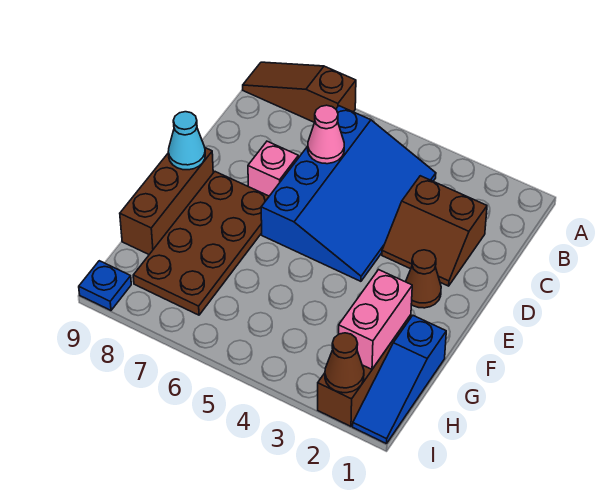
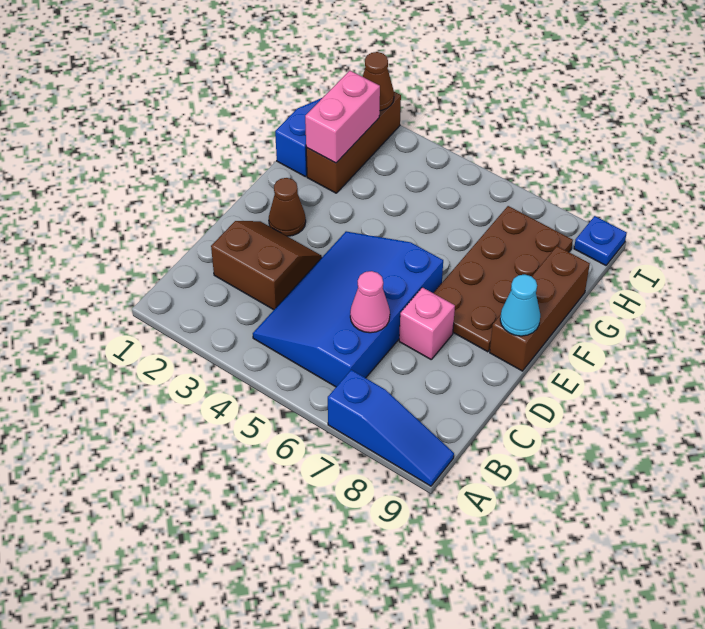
brown 1x3 slope [243,62,356,122] -> blue 1x3 slope [328,370,454,486]

